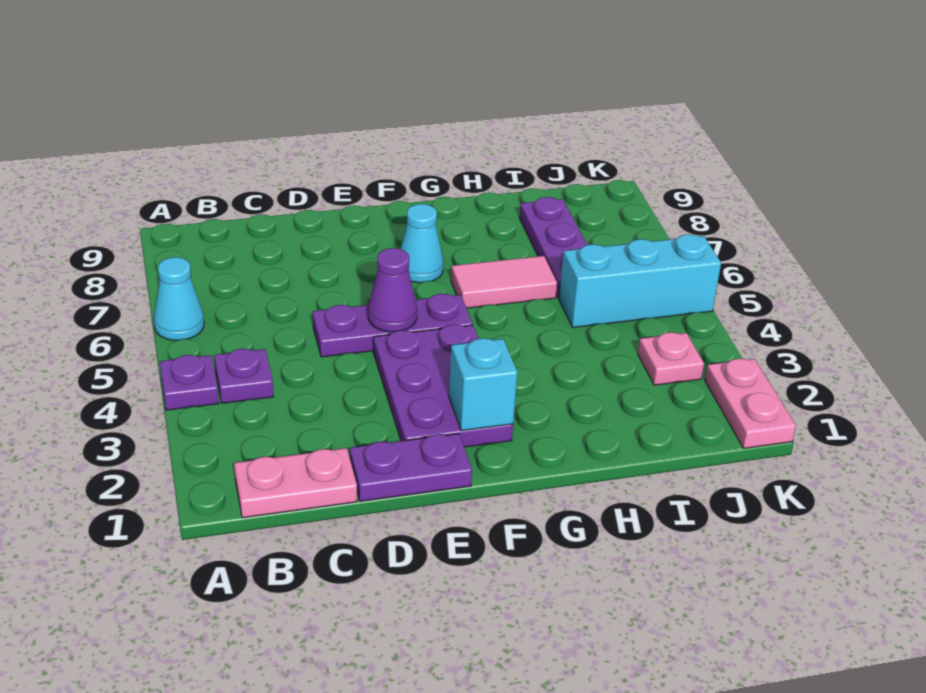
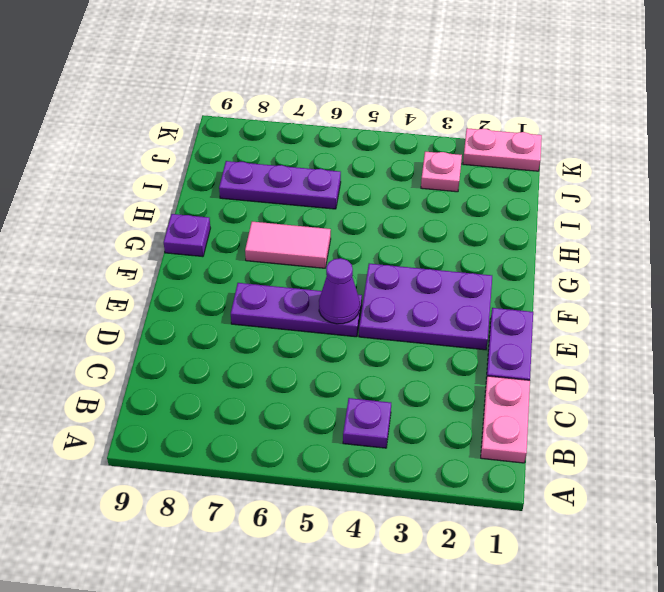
purple 1x1 plate [160,355,219,410] -> purple 1x1 plate moved to [164,214,210,257]
cyan 1x1 cone [154,257,204,340] -> none
purple 1x3 plate [313,294,472,357] -> purple 1x3 plate turned to [231,283,362,337]
cyan 1x1 brick [449,338,517,431] -> none
cyan 1x1 cone [400,204,444,283] -> none
pink 1x2 tile [451,256,557,308] -> pink 1x2 tile turned to [245,222,331,268]
cyan 1x3 brick [559,234,721,327] -> none

